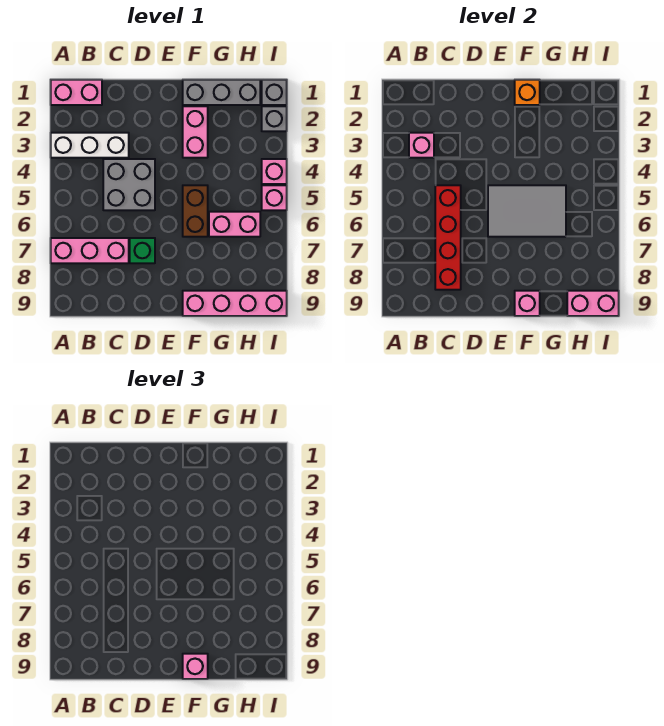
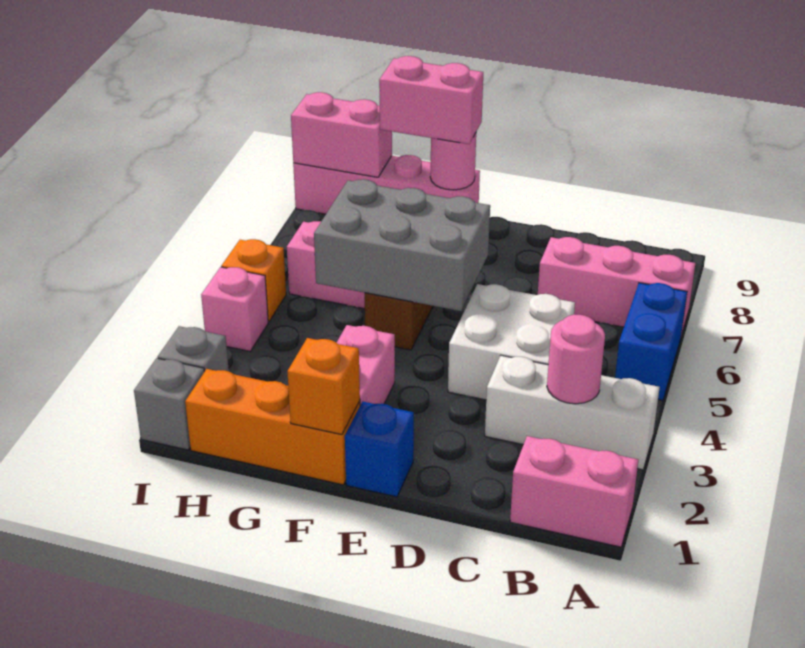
none -> blue 1x2 brick [615,283,687,400]
pink 1x1 brick [409,133,434,158] -> pink 1x1 round brick [547,315,605,404]
grey 2x2 brick [103,159,155,210] -> white 2x2 brick [448,284,575,400]
red 1x4 brick [435,185,461,290] -> none
green 1x1 brick [130,238,155,263] -> none
none -> blue 1x1 brick [345,402,414,497]
grey 2x3 tile [488,185,566,237] -> grey 2x3 brick [314,179,490,311]
grey 1x3 brick [183,80,260,105] -> orange 1x3 brick [185,369,360,485]
pink 1x1 brick [515,291,540,316] -> pink 1x1 round brick [430,133,476,190]
pink 1x1 brick [183,654,208,679] -> pink 1x2 brick [379,56,483,144]
pink 1x1 brick [262,185,287,210] -> orange 1x1 brick [221,239,286,322]

